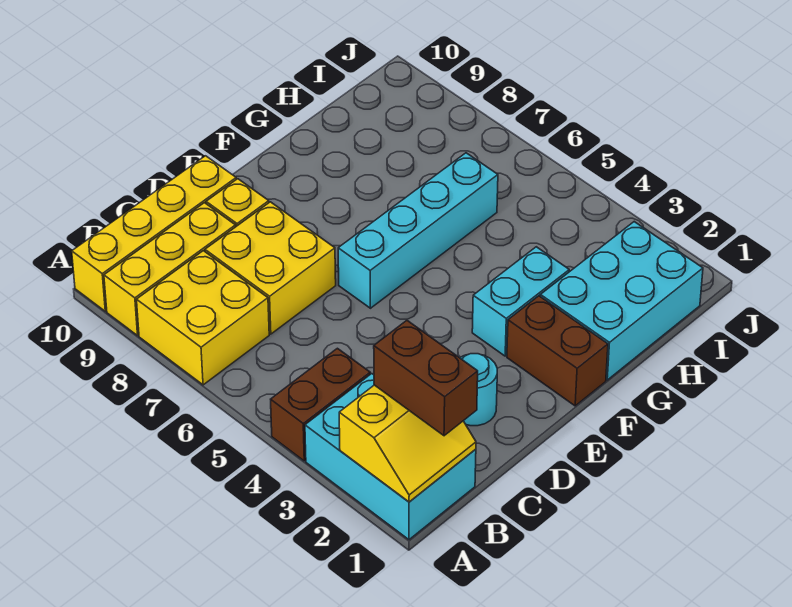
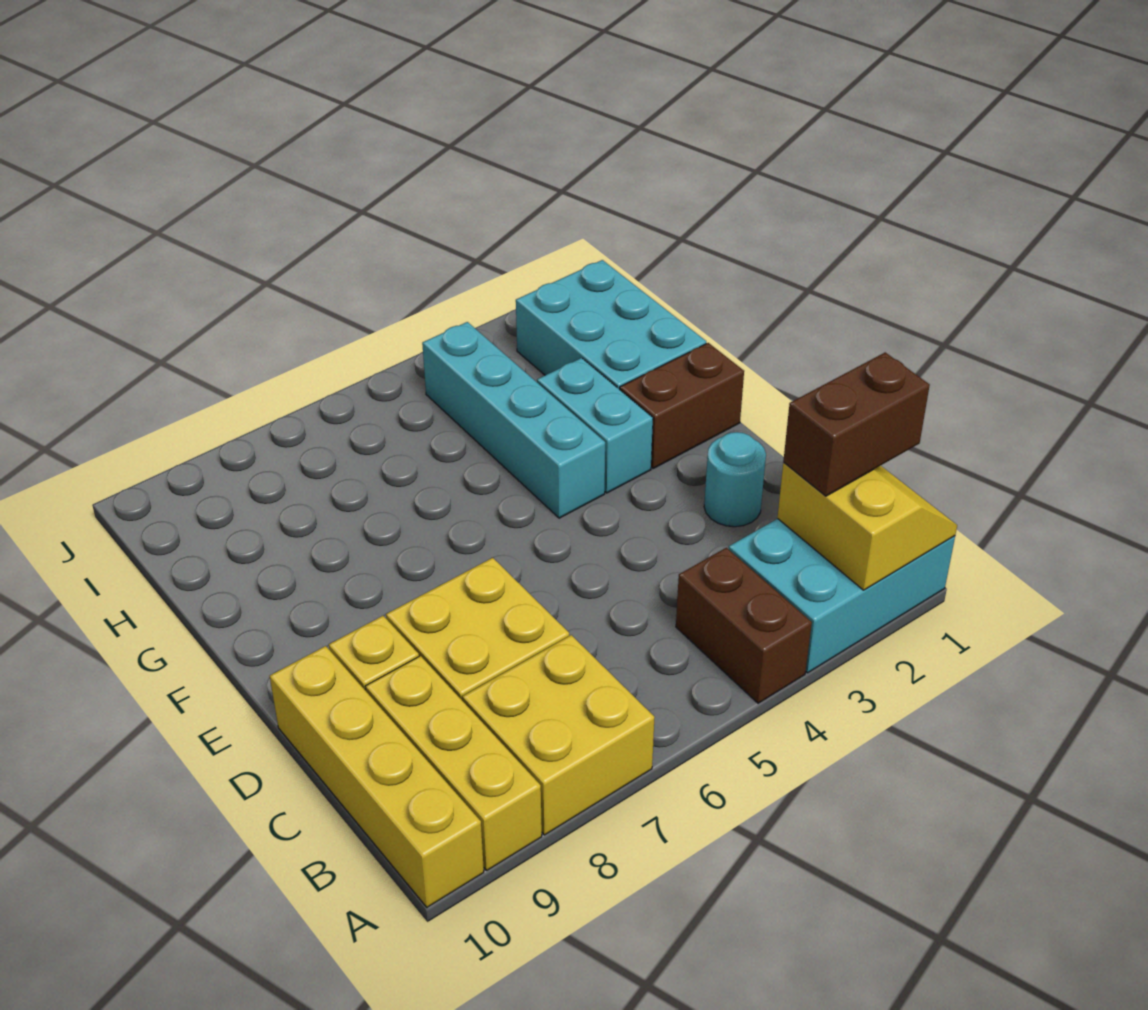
cyan 1x4 brick [338,153,498,308] -> cyan 1x4 brick moved to [422,322,605,518]

